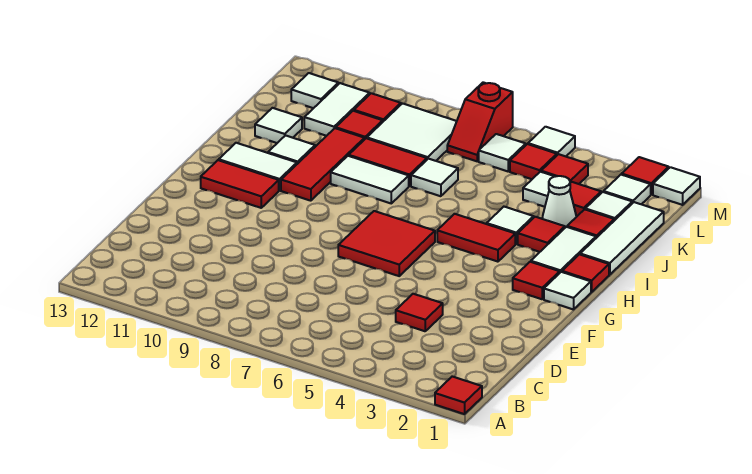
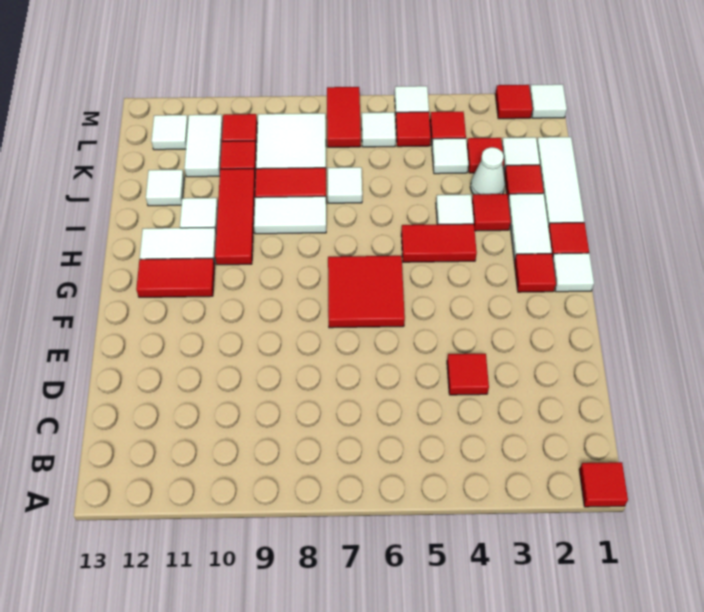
white 1x1 tile [604,175,651,204] -> none
red 1x2 slope [447,82,513,161] -> red 1x2 tile [327,87,361,147]

